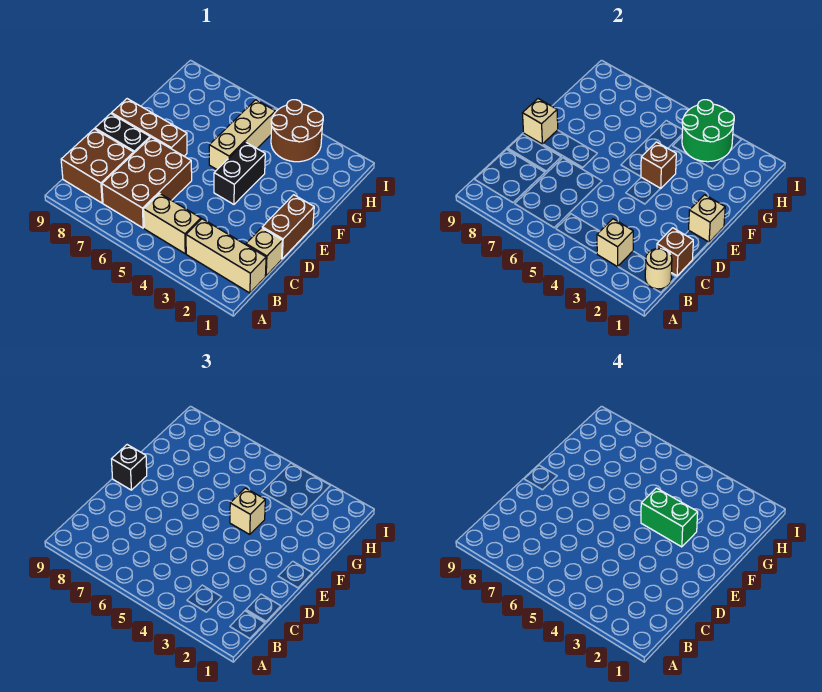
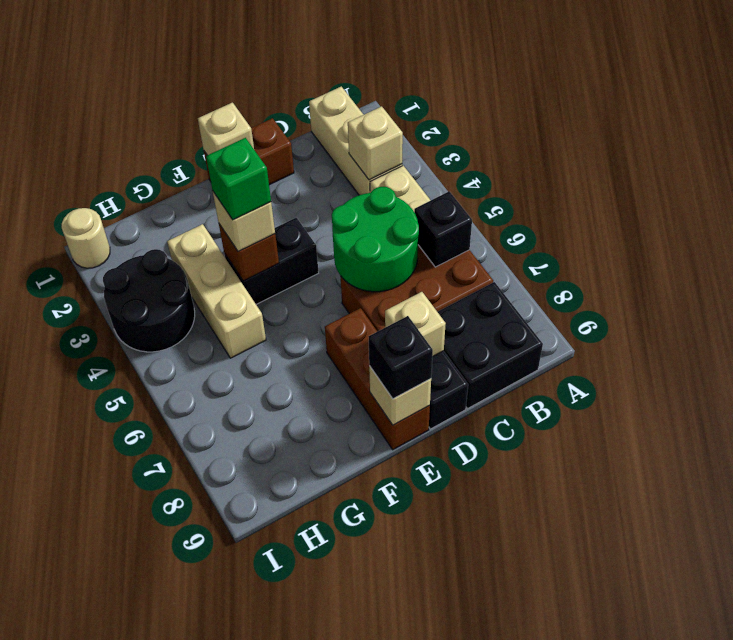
tan 1x1 round brick [645,249,672,289] -> tan 1x1 round brick moved to [62,208,110,268]
none -> black 1x1 brick [414,191,472,267]
brown 2x2 brick [61,129,134,203] -> black 2x2 brick [438,282,543,408]
tan 1x1 brick [246,228,282,276] -> tan 1x1 brick moved to [385,292,446,357]
brown 1x1 brick [657,228,693,276] -> none
green 1x2 brick [641,488,698,547] -> green 1x1 brick [206,138,271,220]
tan 1x3 brick [209,100,275,169] -> tan 1x3 brick turned to [167,224,266,358]
brown 2x2 round brick [271,100,323,162] -> black 2x2 round brick [103,249,195,352]
green 2x2 round brick [682,100,734,162] -> green 2x2 round brick moved to [332,187,419,292]

